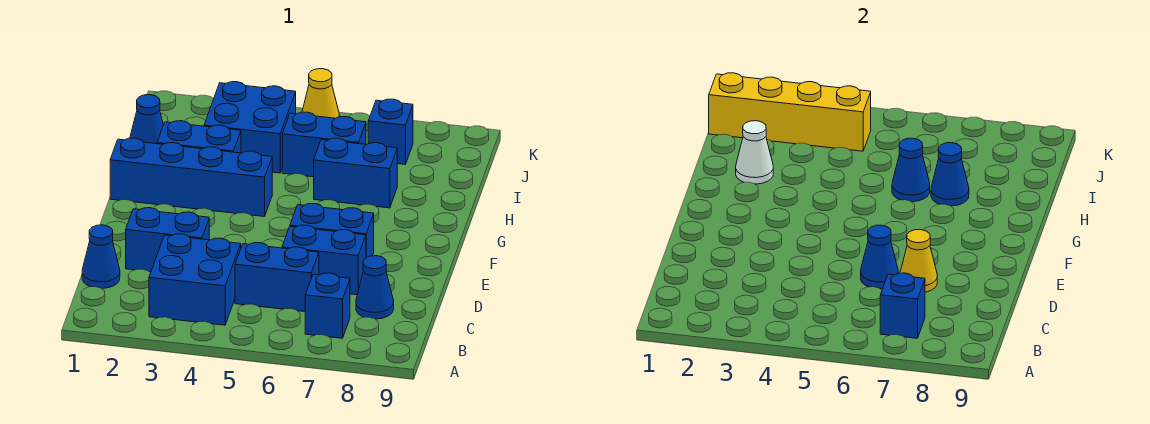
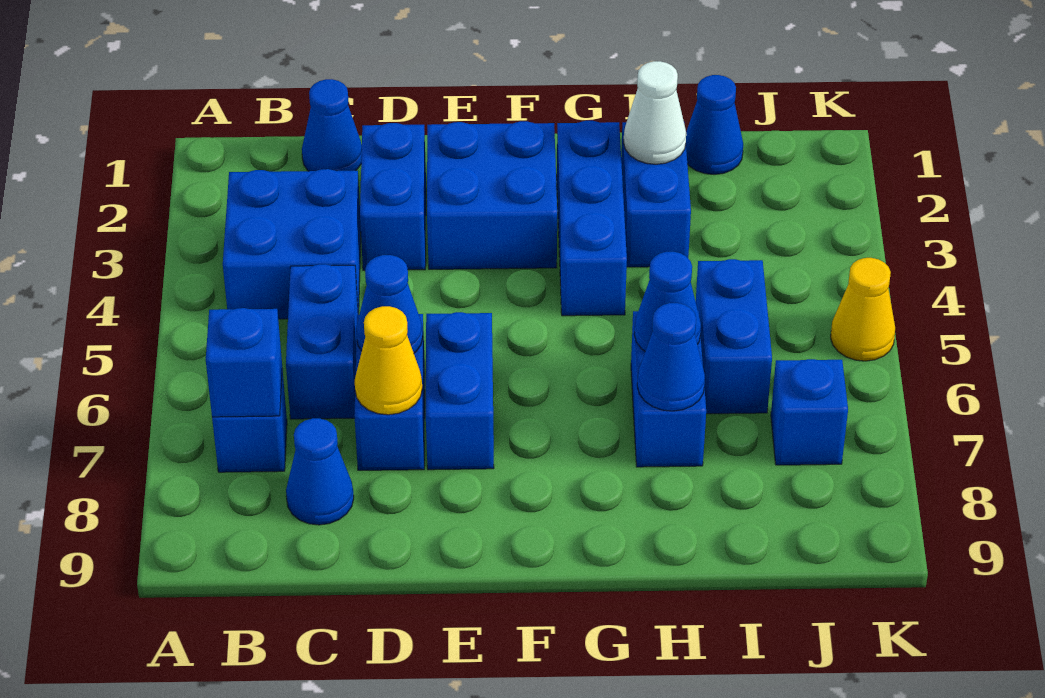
blue 1x4 brick [110,138,272,217] -> blue 1x3 brick [557,121,627,316]
blue 2x2 brick [204,82,296,173] -> blue 2x2 brick moved to [427,121,557,269]
yellow 1x4 brick [709,73,871,151] -> none

